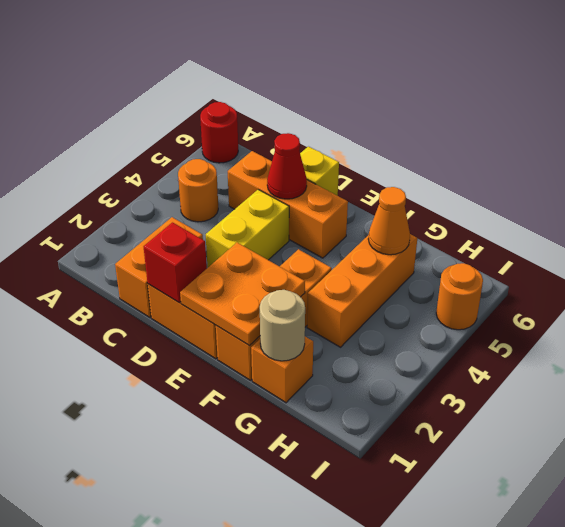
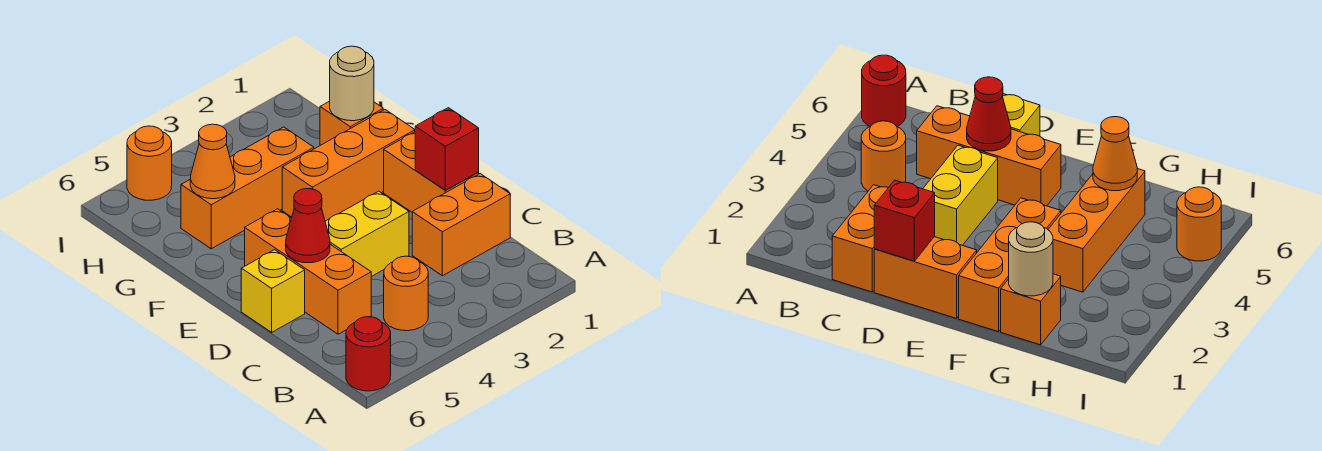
orange 2x2 plate [180,243,305,346] -> none

